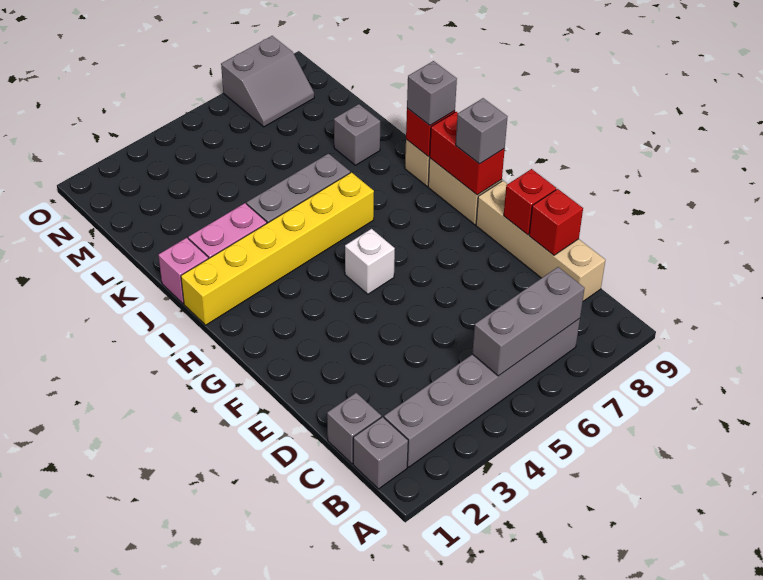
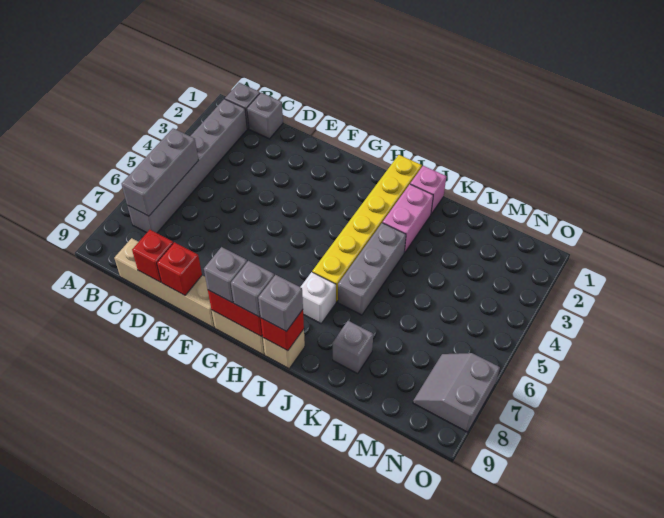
white 1x1 brick [345,229,395,294] -> white 1x1 brick moved to [301,272,336,323]
none -> grey 1x1 brick [231,261,274,317]

